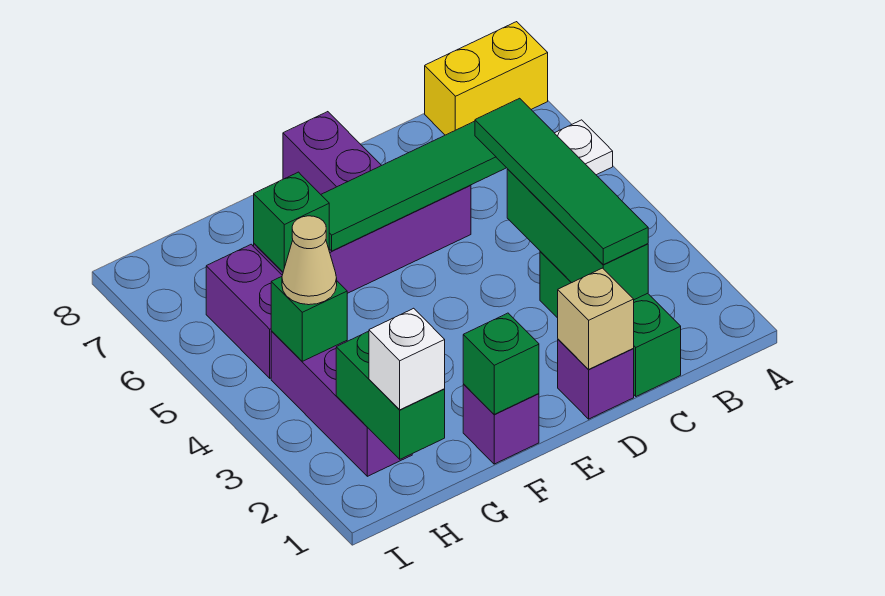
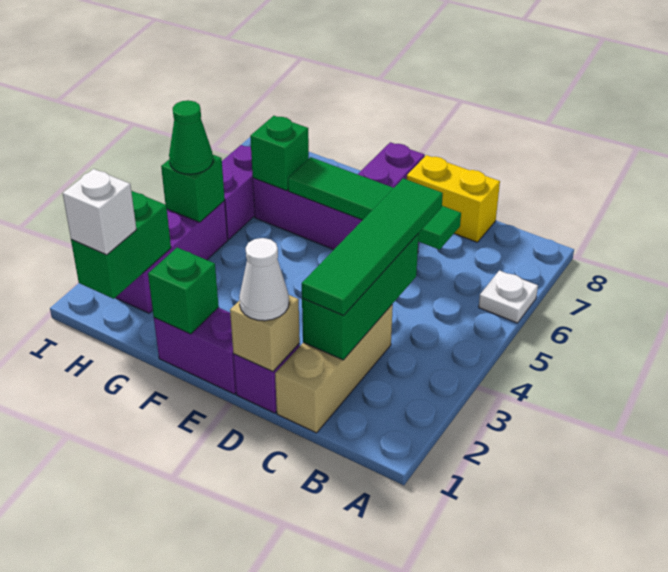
yellow 1x2 brick [425,22,548,135] -> yellow 1x2 brick moved to [407,155,500,242]
green 1x3 brick [540,251,681,396] -> tan 1x3 brick [275,304,393,433]
none -> white 1x1 cone [239,238,289,321]
purple 1x1 brick [463,384,539,464] -> purple 1x2 brick [154,307,236,394]
tan 1x1 cone [282,216,337,305] -> green 1x1 cone [169,100,213,174]

